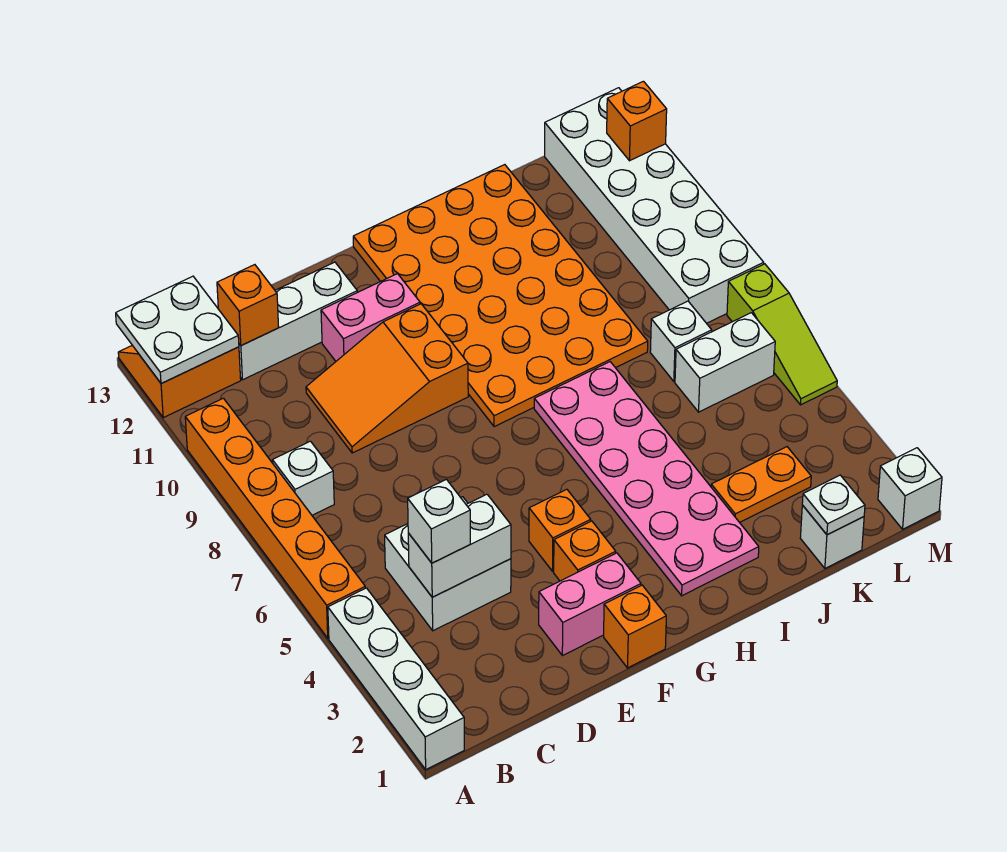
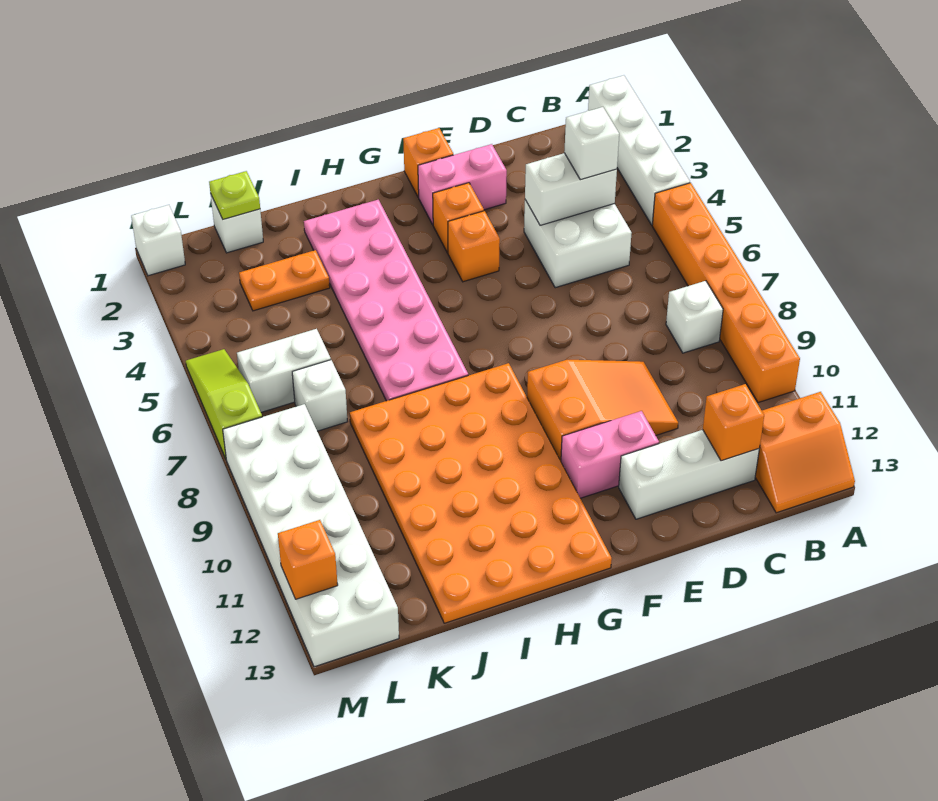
white 2x2 plate [116,276,239,384] -> none
white 1x1 plate [802,475,865,535] -> lime 1x1 plate [209,171,260,219]

